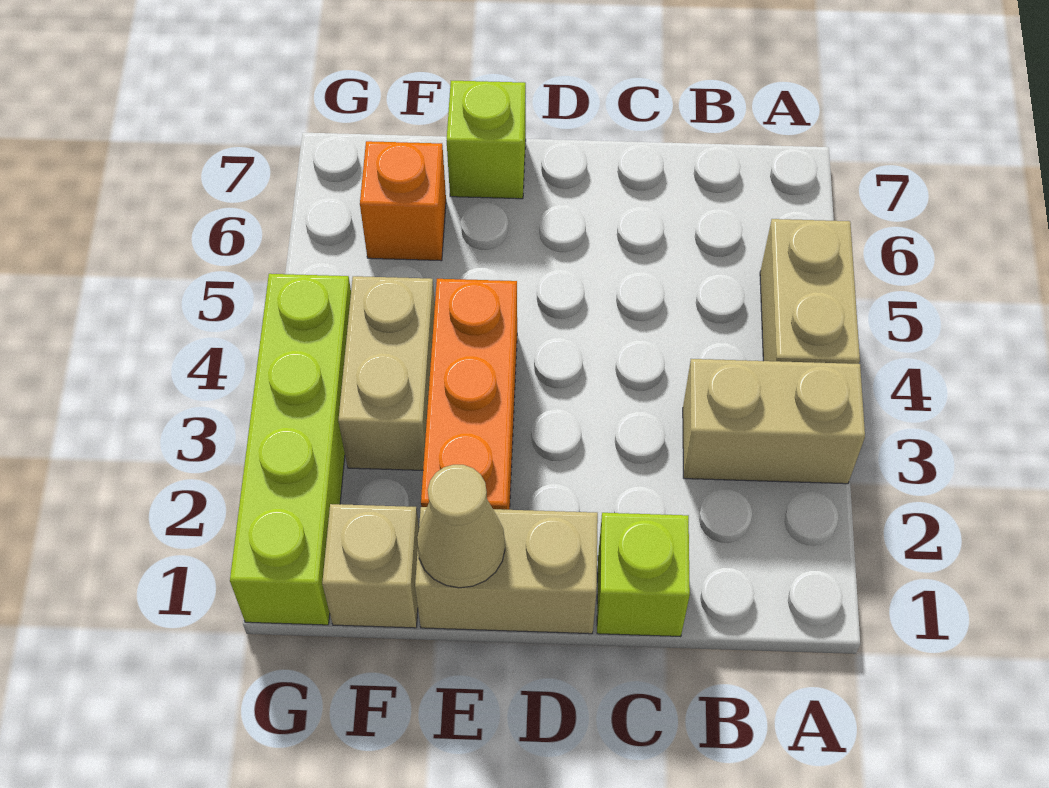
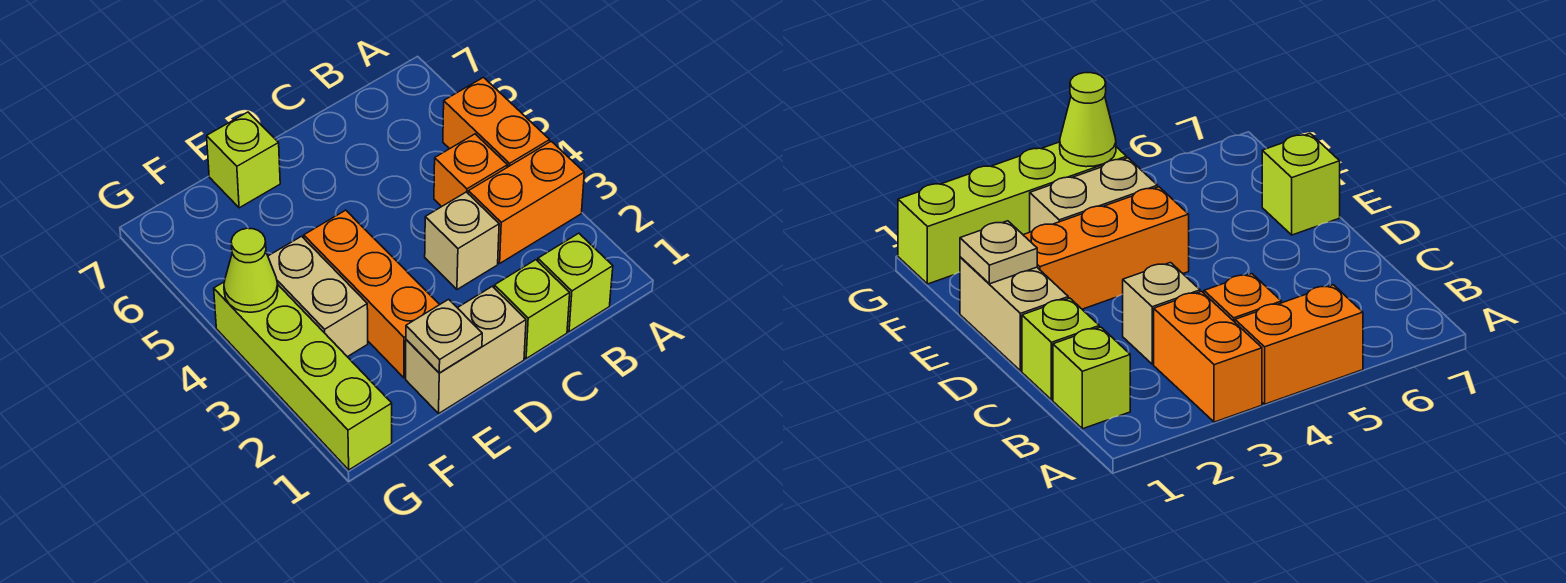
tan 1x2 brick [683,359,865,484] -> orange 1x2 brick [468,141,584,263]
tan 1x2 brick [760,219,860,364] -> orange 1x2 brick [443,78,550,167]
none -> lime 1x1 brick [538,233,613,332]
tan 1x1 cone [417,465,505,588] -> tan 1x1 plate [406,299,482,373]
tan 1x1 brick [322,504,419,628] -> tan 1x1 brick moved to [425,192,499,290]
orange 1x1 brick [360,141,446,261] -> orange 1x1 brick moved to [434,134,507,207]
none -> lime 1x1 cone [224,228,278,312]

